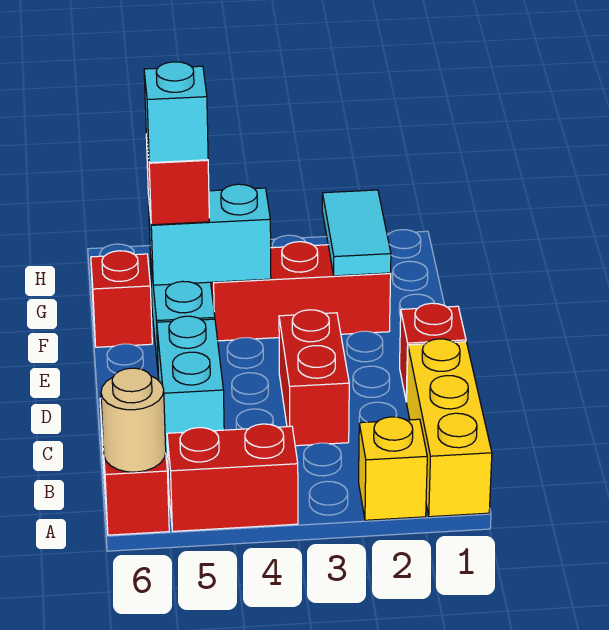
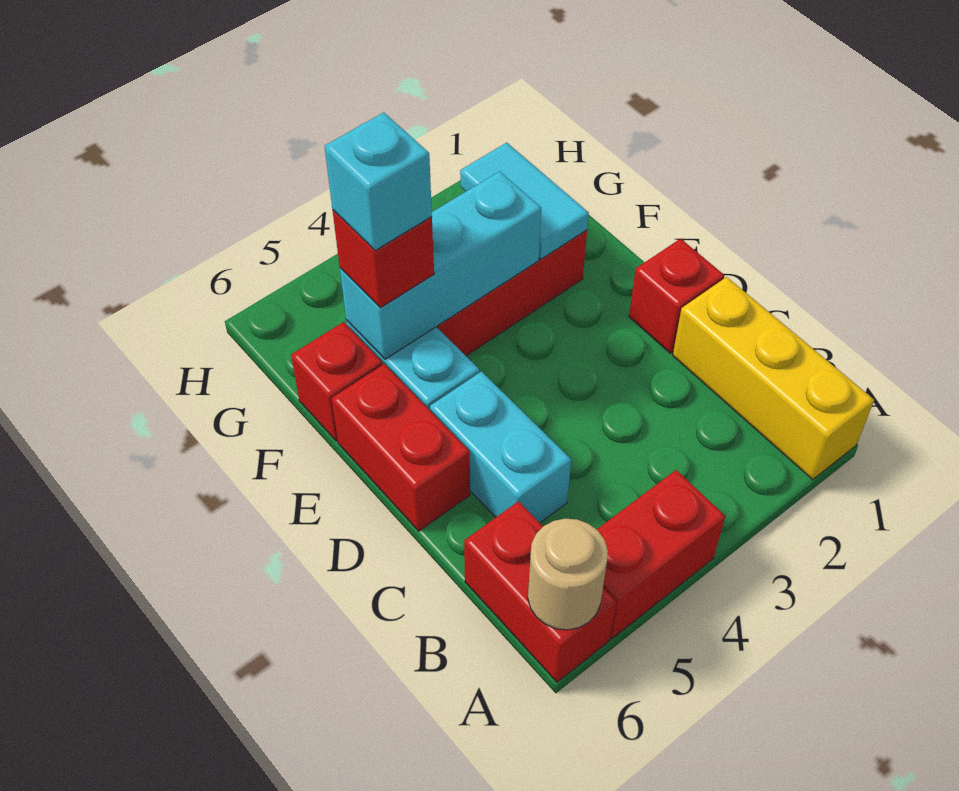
yellow 1x1 brick [359,417,427,520] -> none
red 1x2 brick [279,310,349,446] -> red 1x2 brick moved to [331,364,470,531]
cyan 1x2 brick [148,184,271,285] -> cyan 1x3 brick [340,171,541,359]

